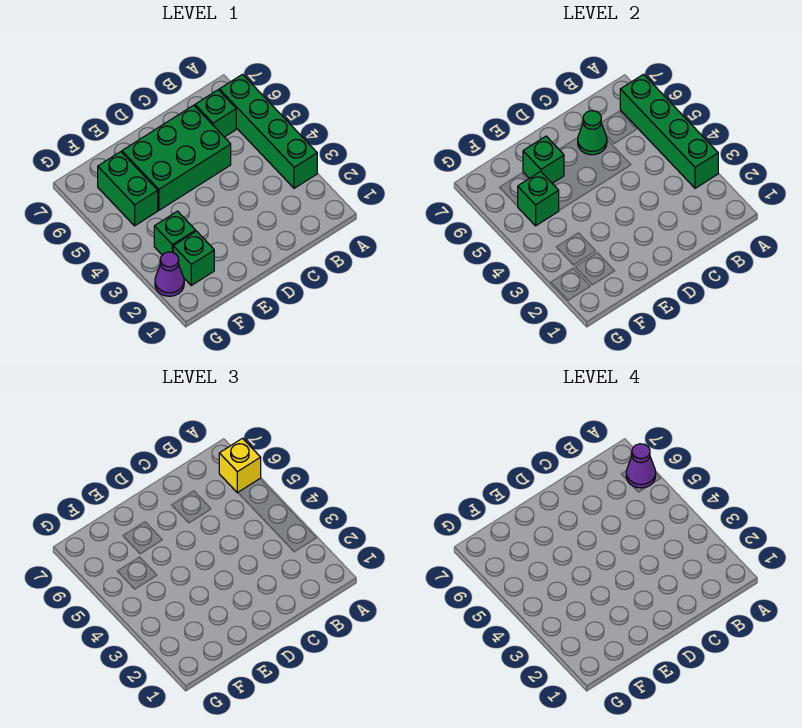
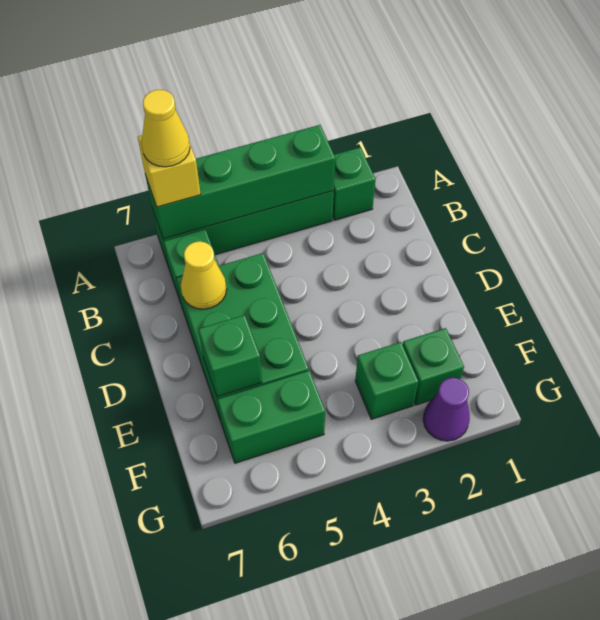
purple 1x1 cone [626,444,656,488] -> yellow 1x1 cone [142,90,190,167]
green 1x1 cone [578,111,607,155] -> yellow 1x1 cone [181,241,227,309]
green 1x1 brick [518,171,559,226] -> green 1x1 brick moved to [333,147,376,220]

